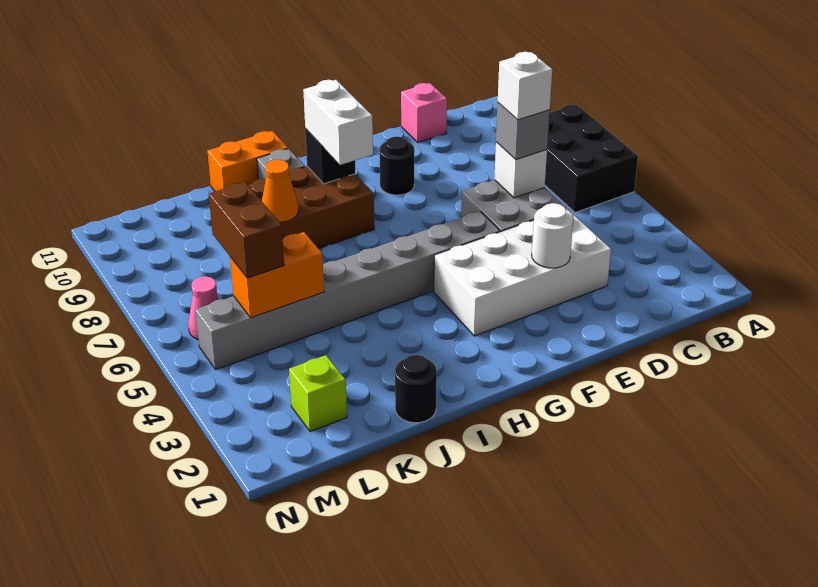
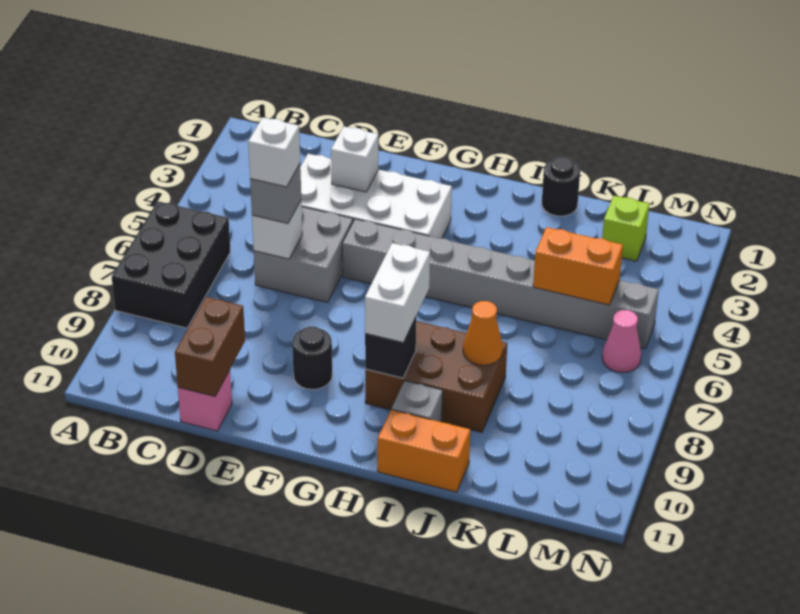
white 1x1 round brick [532,203,573,268] -> white 1x1 brick [331,126,378,192]
brown 1x2 brick [209,182,284,278] -> brown 1x2 brick moved to [175,297,245,397]

